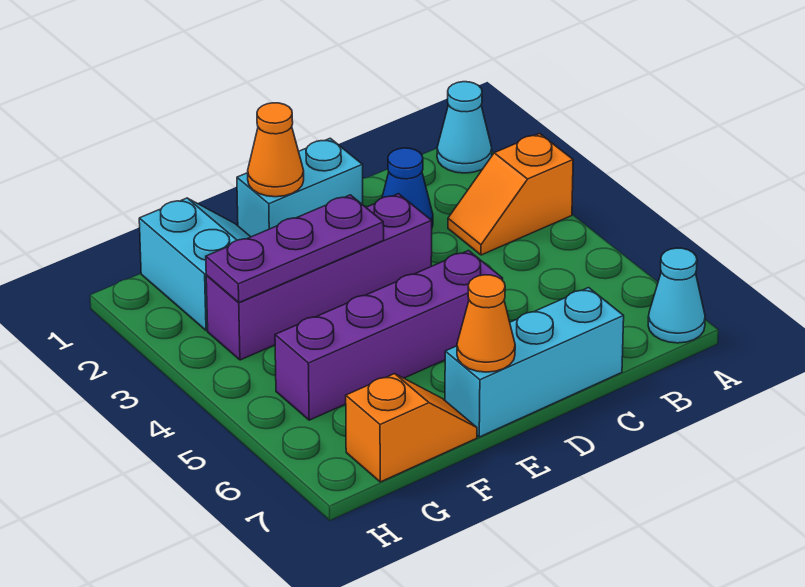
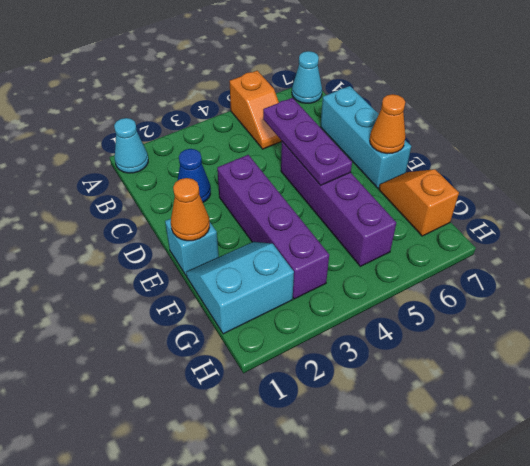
orange 1x2 slope [448,134,573,255] -> orange 1x2 slope moved to [229,71,282,149]
cyan 1x2 brick [237,138,363,237] -> cyan 1x1 brick [165,219,219,276]
purple 1x3 plate [206,195,384,303] -> purple 1x3 plate moved to [263,98,352,185]

